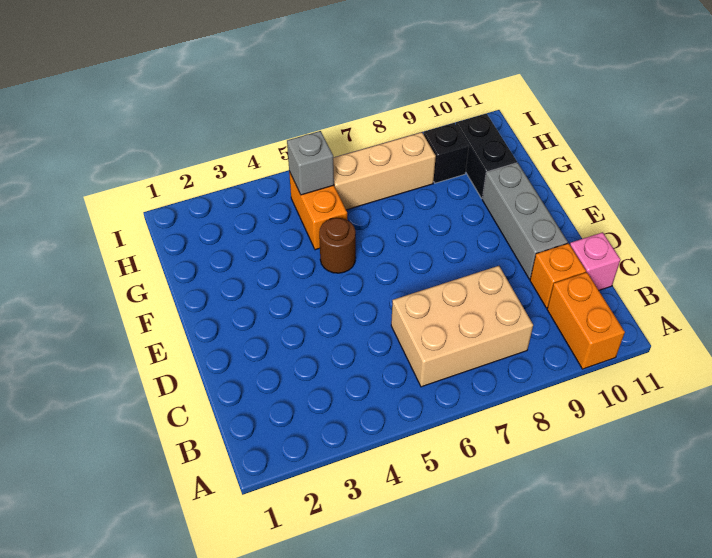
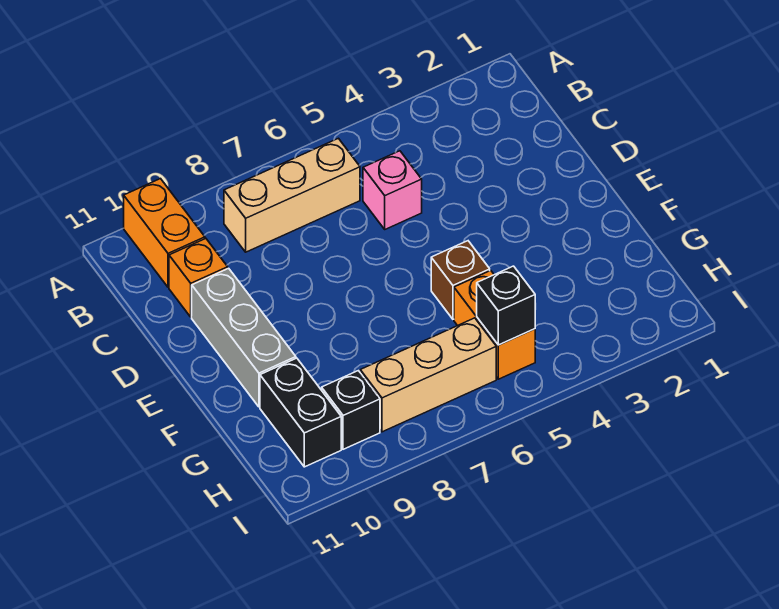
tan 2x3 brick [391,266,533,387] -> tan 1x3 brick [224,138,360,252]
pink 1x1 brick [570,232,621,290] -> pink 1x1 brick moved to [363,151,422,229]
brown 1x1 round brick [319,218,356,273] -> brown 1x1 brick [431,241,490,319]
grey 1x1 brick [287,131,334,195] -> black 1x1 brick [477,266,535,345]

